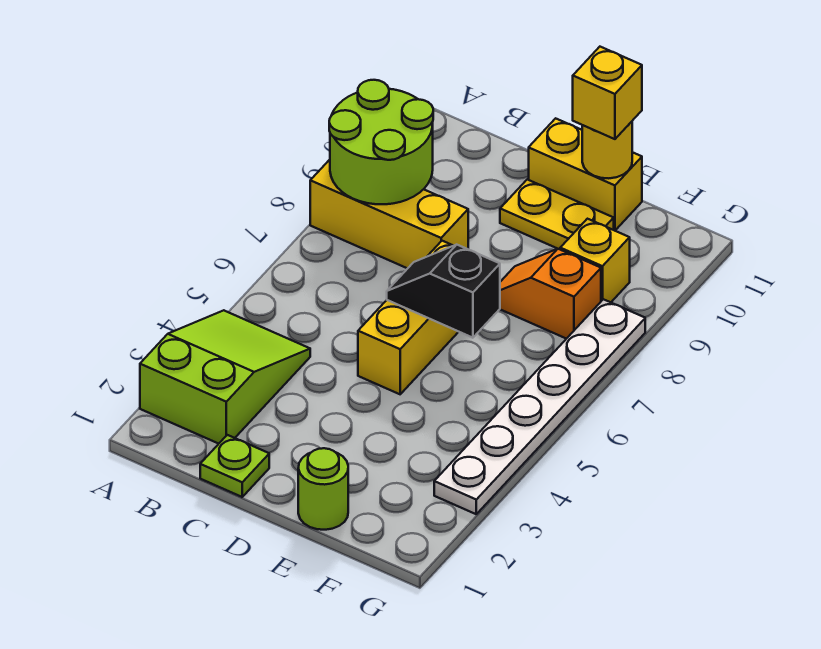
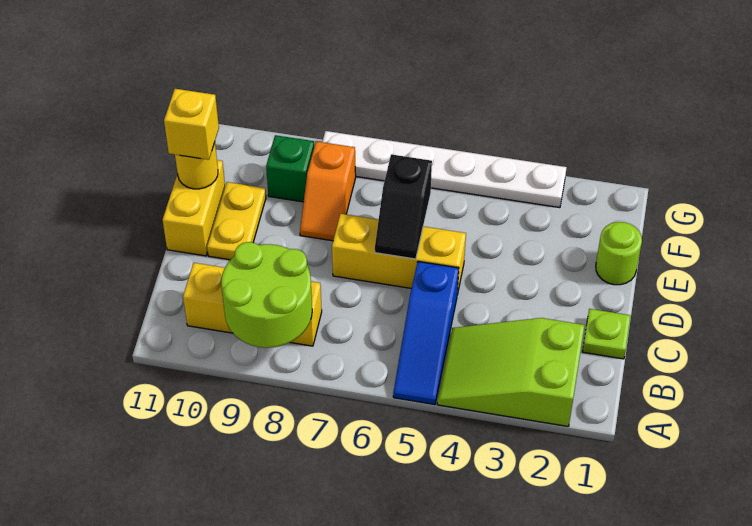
none -> blue 1x3 slope [393,262,459,405]
yellow 1x3 brick [310,160,468,268] -> yellow 1x3 brick turned to [183,263,322,346]
yellow 1x1 brick [560,219,630,302] -> green 1x1 brick [266,135,314,202]

